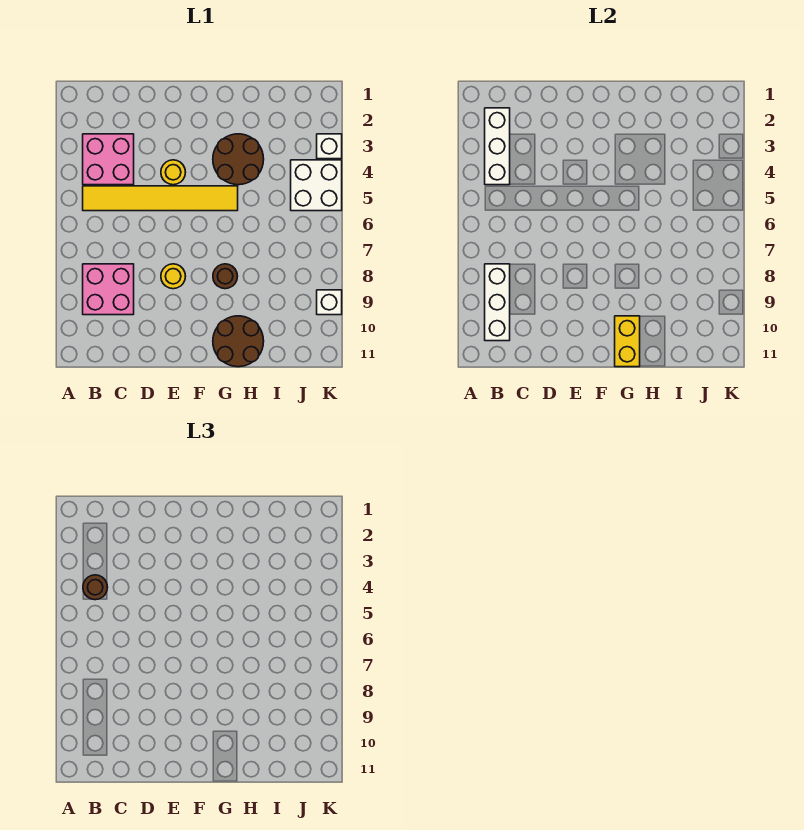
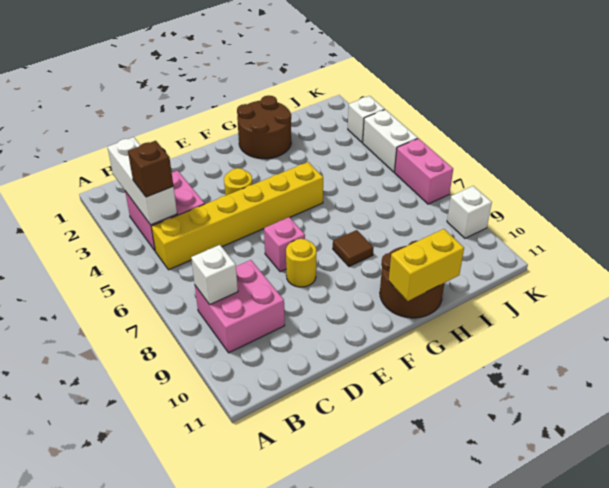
brown 1x1 round brick [83,575,108,600] -> brown 1x1 brick [128,141,173,197]
yellow 1x6 tile [83,186,238,211] -> yellow 1x6 brick [151,162,323,270]
white 1x3 brick [485,264,510,341] -> white 1x1 brick [191,245,238,305]
none -> pink 1x1 brick [264,217,305,272]
brown 2x2 round brick [213,134,264,185] -> brown 2x2 round brick moved to [237,95,291,159]
brown 1x1 round brick [213,264,238,289] -> brown 1x1 tile [333,230,374,267]
yellow 1x2 brick [615,316,640,367] -> yellow 1x2 brick turned to [389,229,464,301]
white 2x2 brick [291,160,342,211] -> white 1x2 brick [363,110,418,172]
none -> pink 1x2 brick [395,138,453,204]

